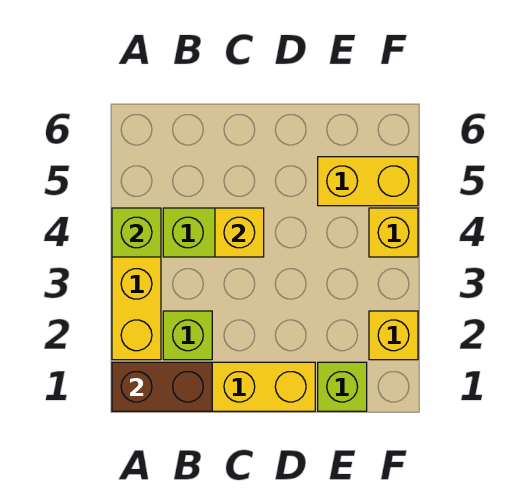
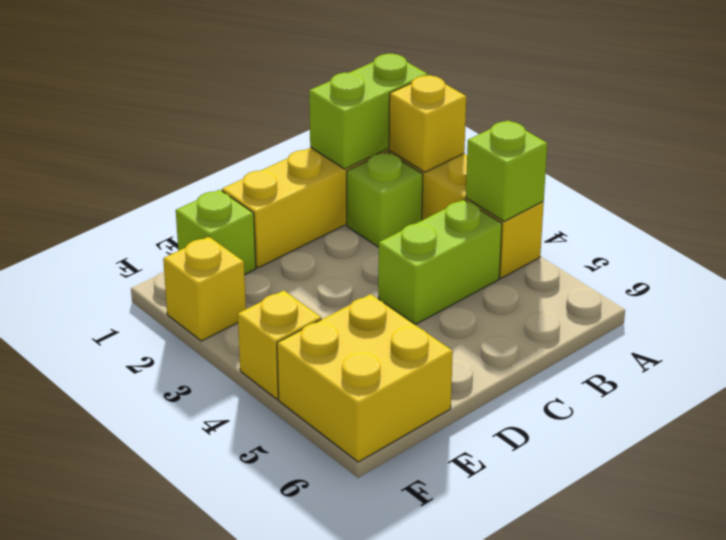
brown 1x2 brick [112,362,212,411] -> lime 1x2 brick [309,54,428,169]
yellow 1x1 brick [215,208,264,257] -> yellow 1x1 brick moved to [389,75,466,172]
yellow 1x2 brick [318,157,418,206] -> yellow 2x2 brick [277,294,453,462]

